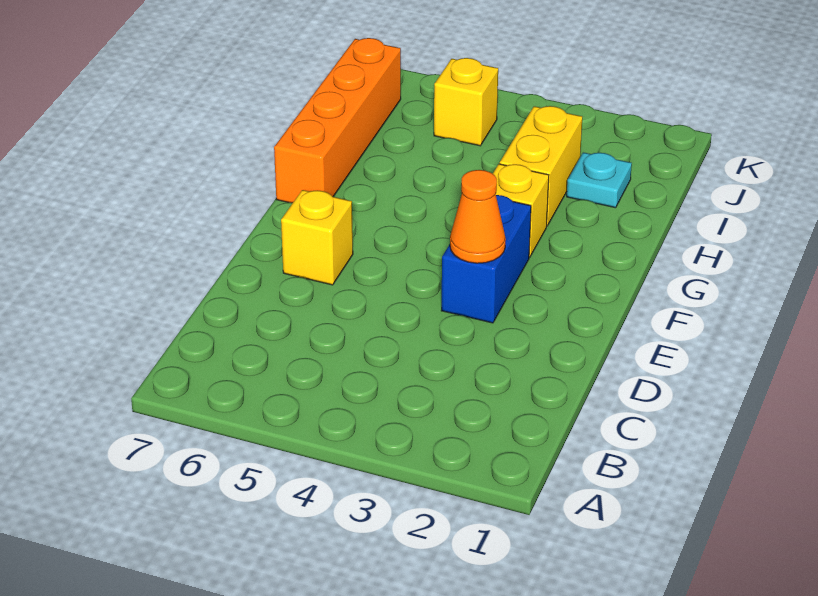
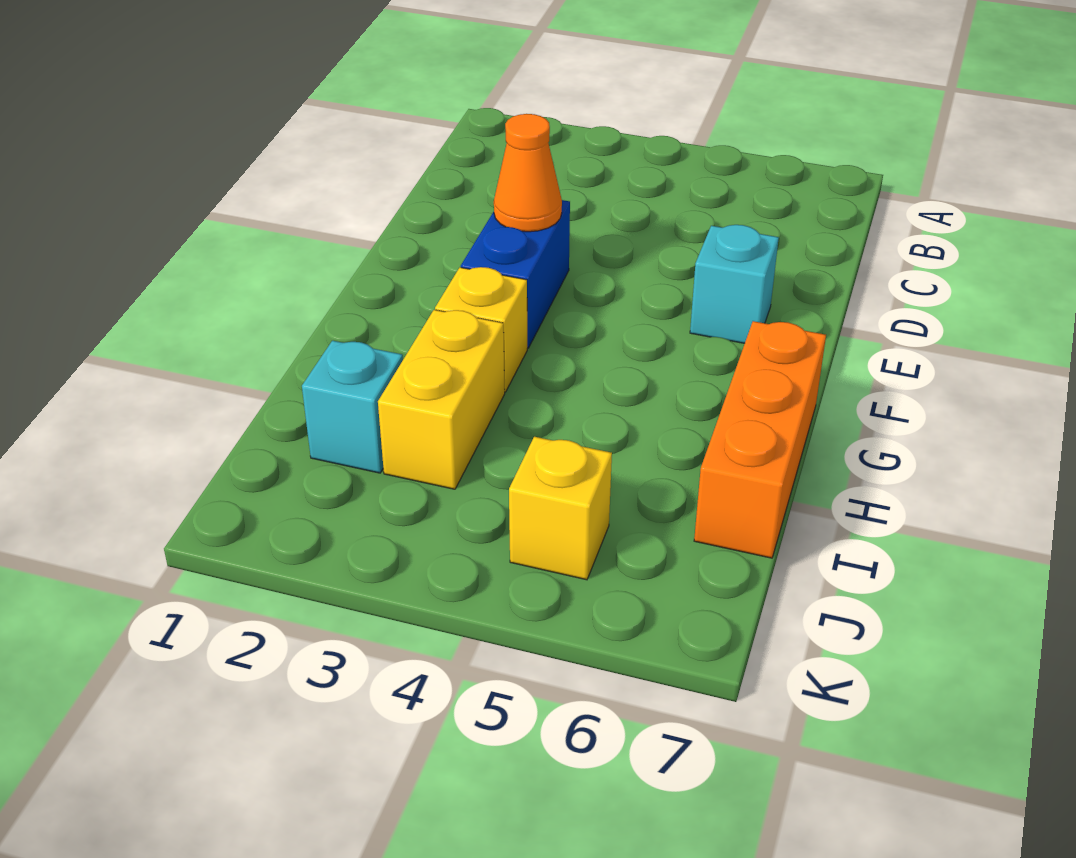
yellow 1x1 brick [281,190,353,285] -> cyan 1x1 brick [690,225,779,343]
orange 1x4 brick [274,38,401,203] -> orange 1x3 brick [694,321,826,558]
cyan 1x1 plate [567,152,632,208] -> cyan 1x1 brick [302,341,403,473]

